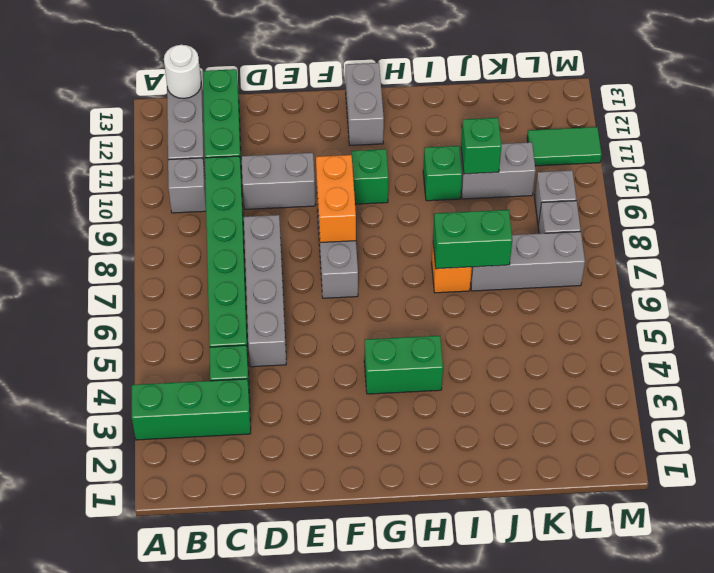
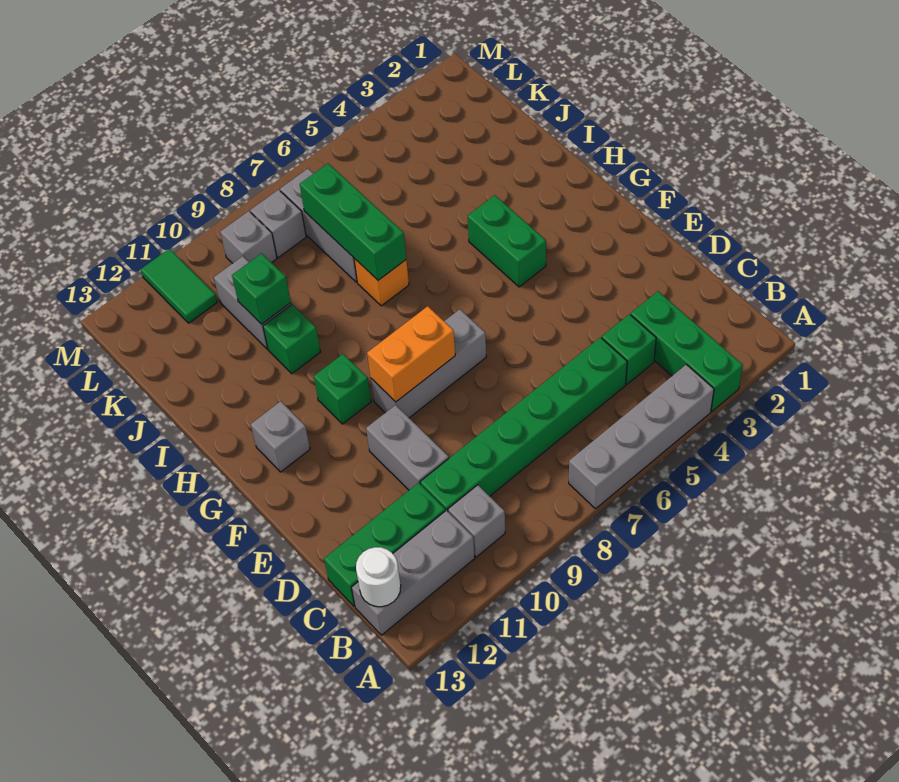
grey 1x4 brick [244,215,286,367] -> grey 1x4 brick moved to [569,364,714,509]
grey 1x2 brick [345,63,384,145] -> grey 1x1 brick [251,401,310,472]
green 1x2 brick [433,210,512,269] -> green 1x3 brick [300,163,406,280]

